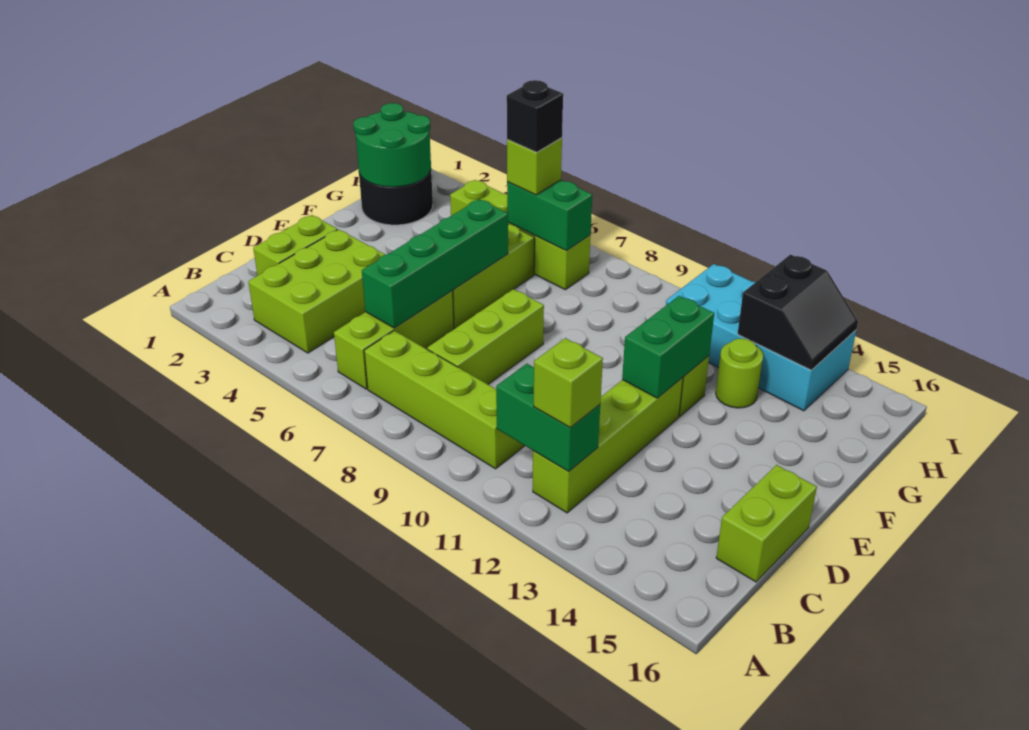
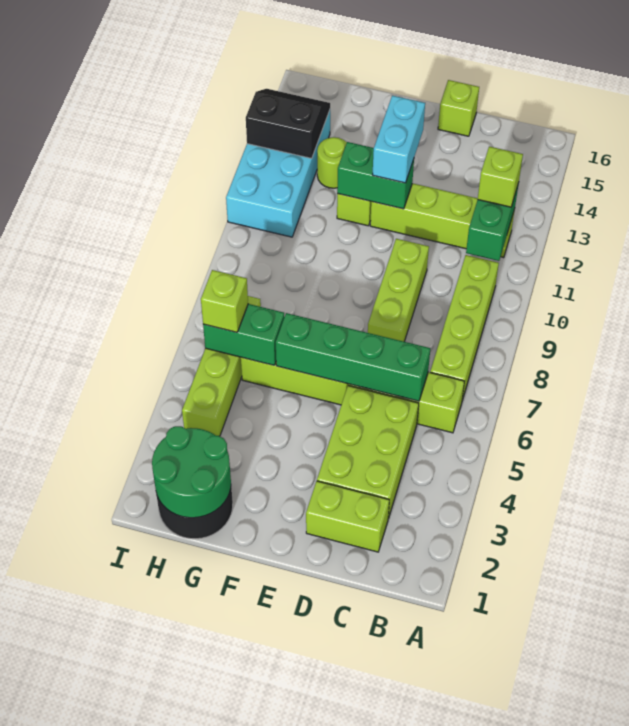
lime 2x3 brick [248,229,385,353] -> lime 2x3 brick turned to [317,386,419,519]
lime 1x3 brick [427,289,544,384] -> lime 1x3 brick turned to [368,239,429,342]
lime 1x2 brick [716,465,817,582] -> lime 1x1 brick [438,80,479,136]
none -> cyan 1x2 brick [373,95,425,183]
green 1x2 brick [507,180,592,251] -> green 1x2 brick turned to [203,304,284,365]
black 1x1 brick [507,80,563,152] -> none

